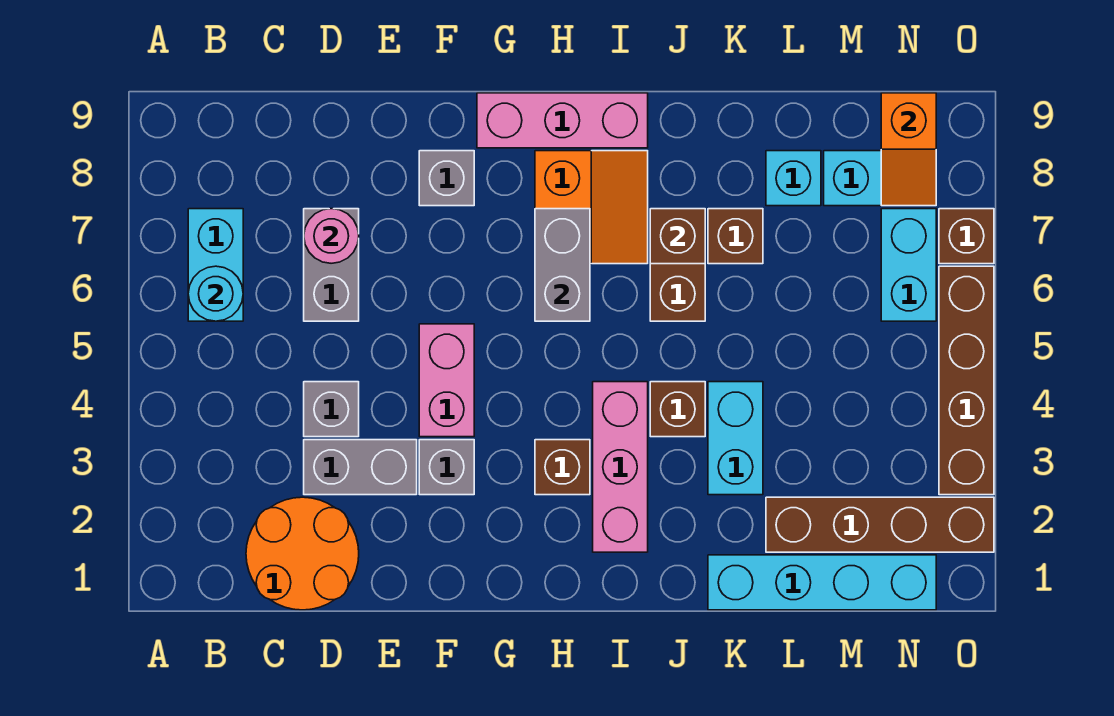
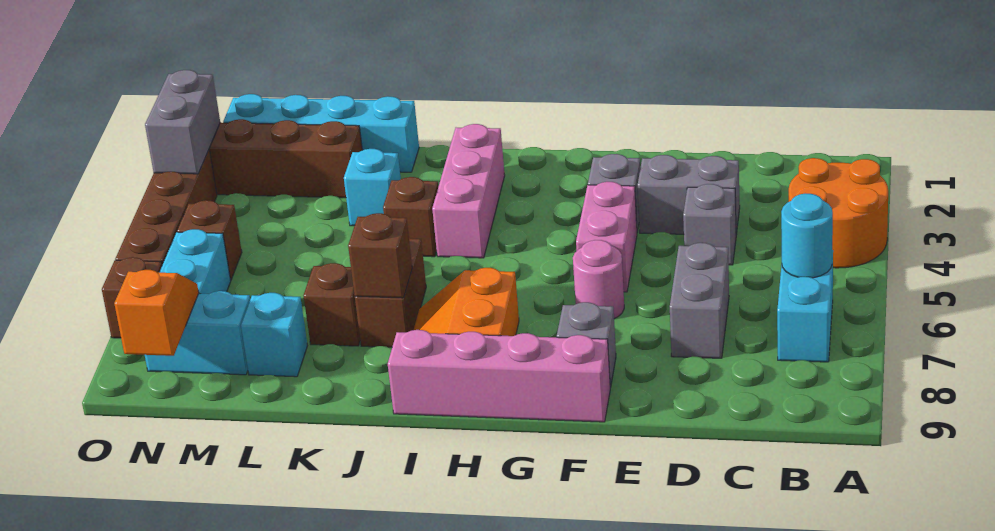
orange 2x2 round brick [246,497,359,610] -> orange 2x2 round brick moved to [789,158,888,268]
pink 1x1 round brick [304,209,359,263] -> pink 1x1 round brick moved to [573,240,624,319]
pink 1x3 brick [477,93,648,148] -> pink 1x4 brick [388,330,610,422]
brown 1x1 brick [535,440,590,495] -> brown 1x1 brick moved to [177,200,242,280]
grey 1x2 brick [535,209,590,321] -> grey 1x2 brick moved to [145,70,220,174]
cyan 1x2 brick [708,382,763,495] -> cyan 1x1 brick [344,149,401,226]

